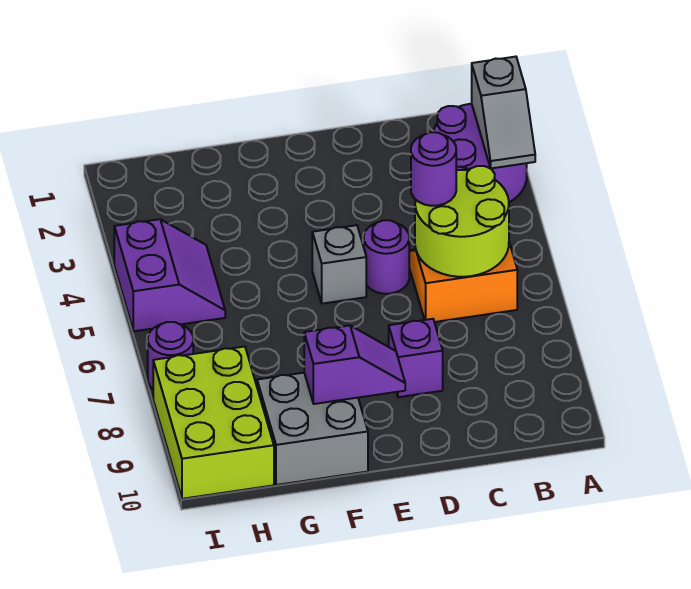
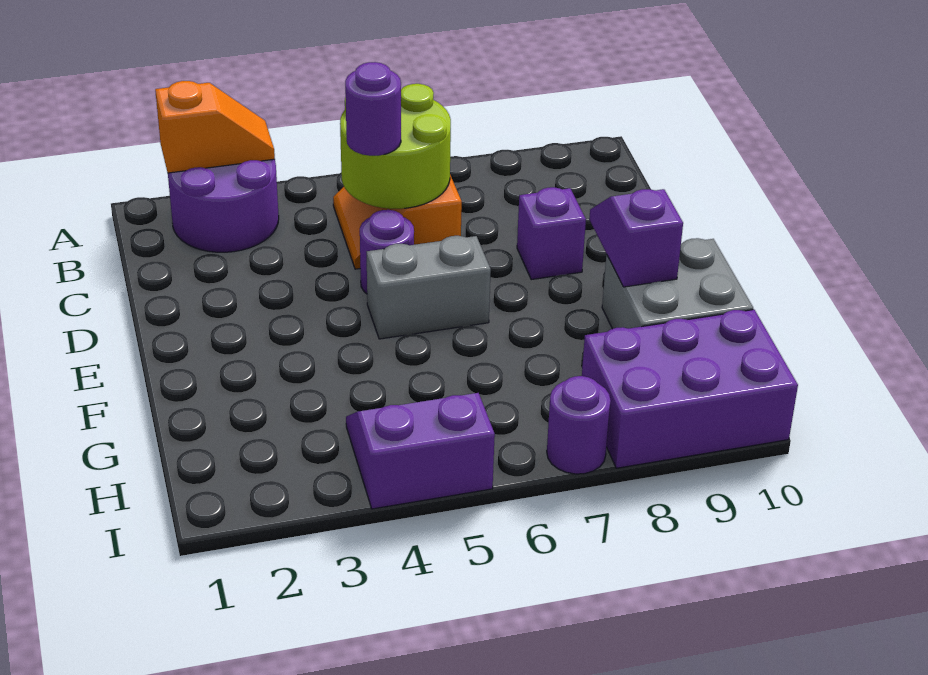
grey 1x2 slope [472,57,535,169] -> orange 1x2 slope [155,81,275,173]
grey 1x1 brick [312,225,366,304] -> grey 1x2 brick [367,236,491,339]
lime 2x3 brick [153,346,274,499] -> purple 2x3 brick [582,310,798,468]

